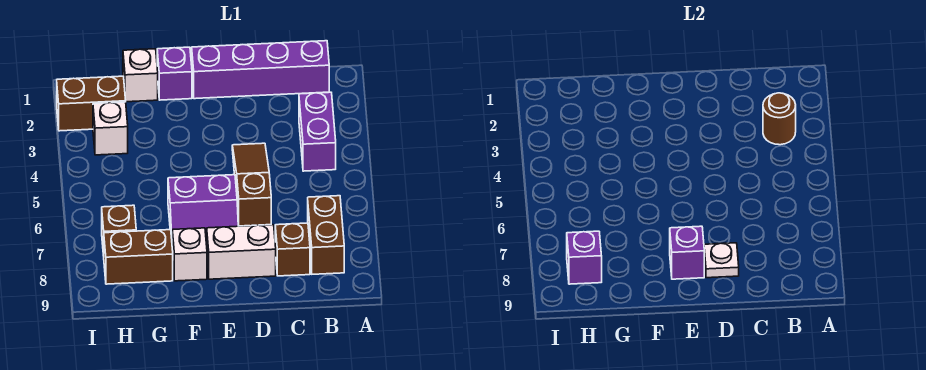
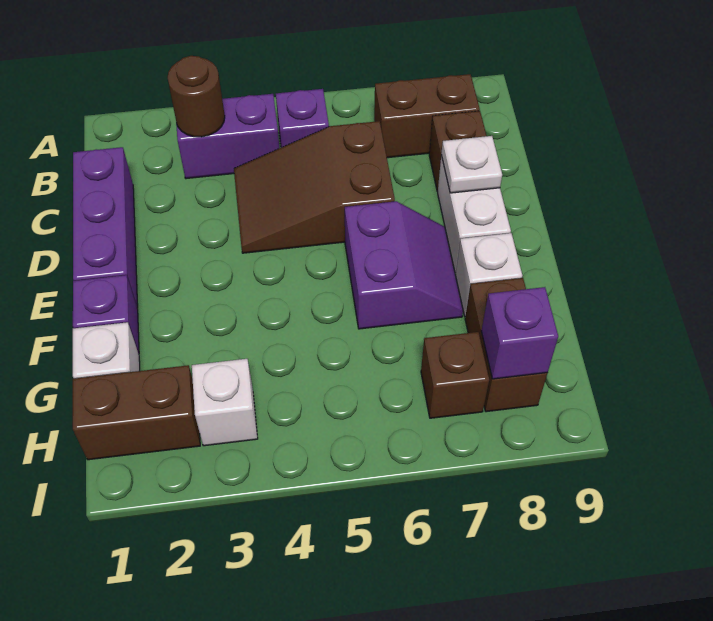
purple 1x4 brick [192,41,329,99] -> purple 1x3 brick [73,147,138,308]
brown 1x3 slope [232,143,271,226] -> brown 2x3 slope [234,121,395,253]
purple 1x1 brick [670,226,704,279] -> purple 1x1 brick moved to [276,89,329,148]
brown 1x2 brick [57,76,126,131] -> brown 1x2 brick turned to [73,365,200,460]

